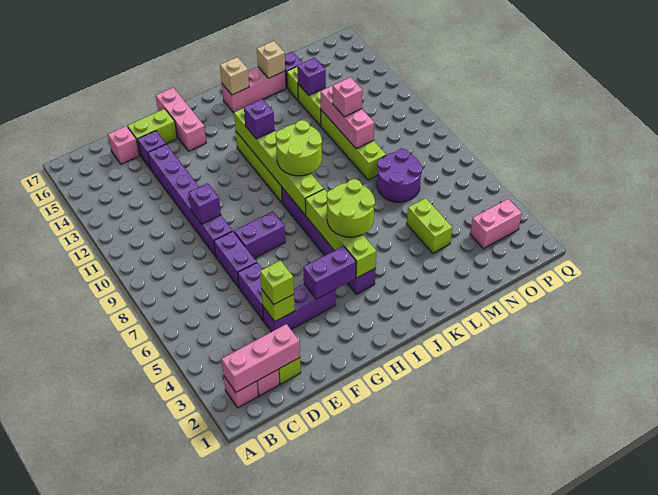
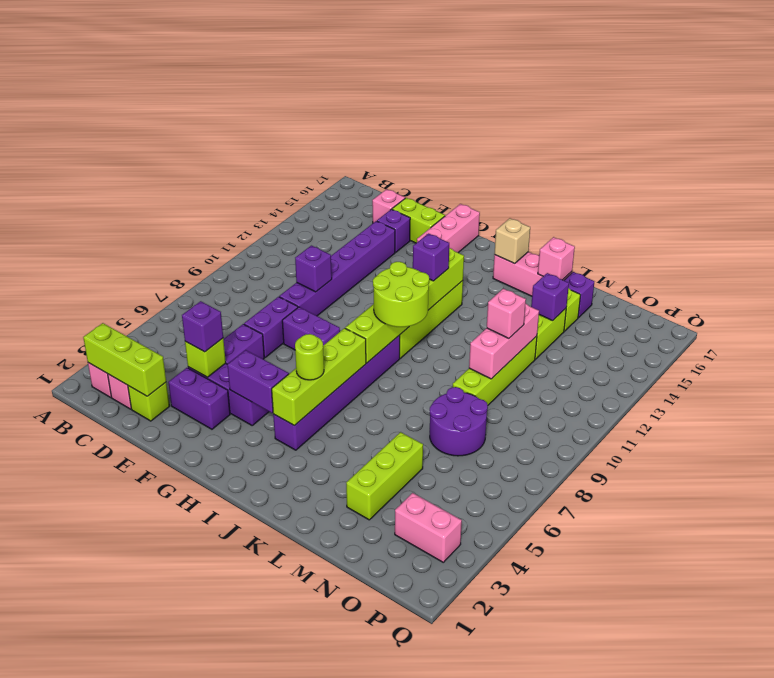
pink 1x3 brick [221,324,300,392] -> lime 1x3 brick [83,323,166,396]
none -> purple 1x2 brick [168,368,230,429]
lime 1x1 brick [260,260,294,304] -> purple 1x1 brick [182,301,223,352]
lime 2x2 round brick [327,179,375,237] -> lime 1x1 round brick [295,334,324,380]
tan 1x1 brick [257,41,285,78] -> pink 1x1 brick [538,237,575,280]
lime 1x2 brick [407,198,452,253] -> lime 1x3 brick [346,432,423,520]

